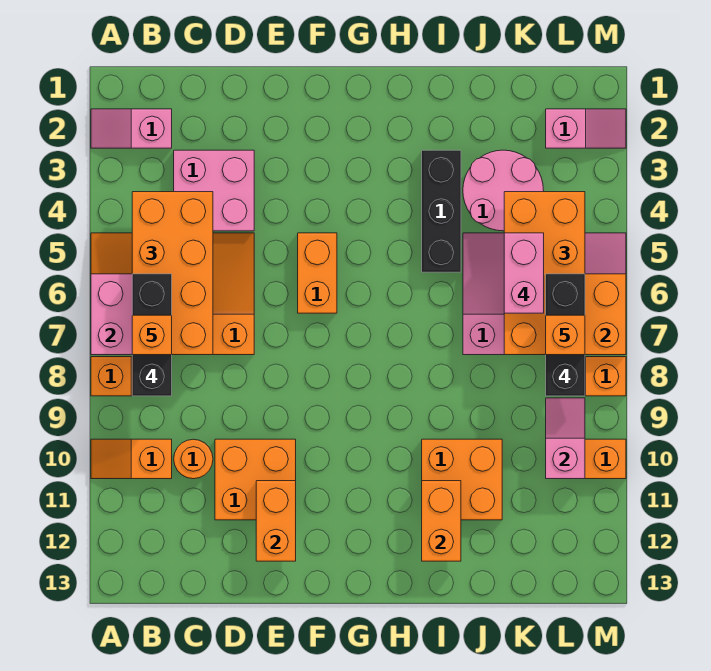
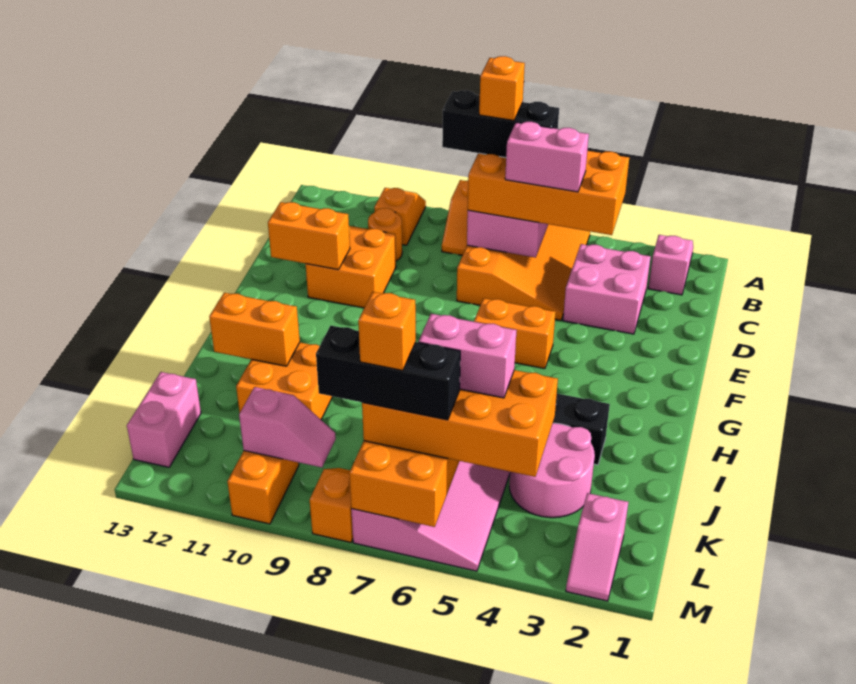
none -> pink 1x2 brick [505,122,589,192]
none -> pink 1x2 brick [127,372,201,467]

